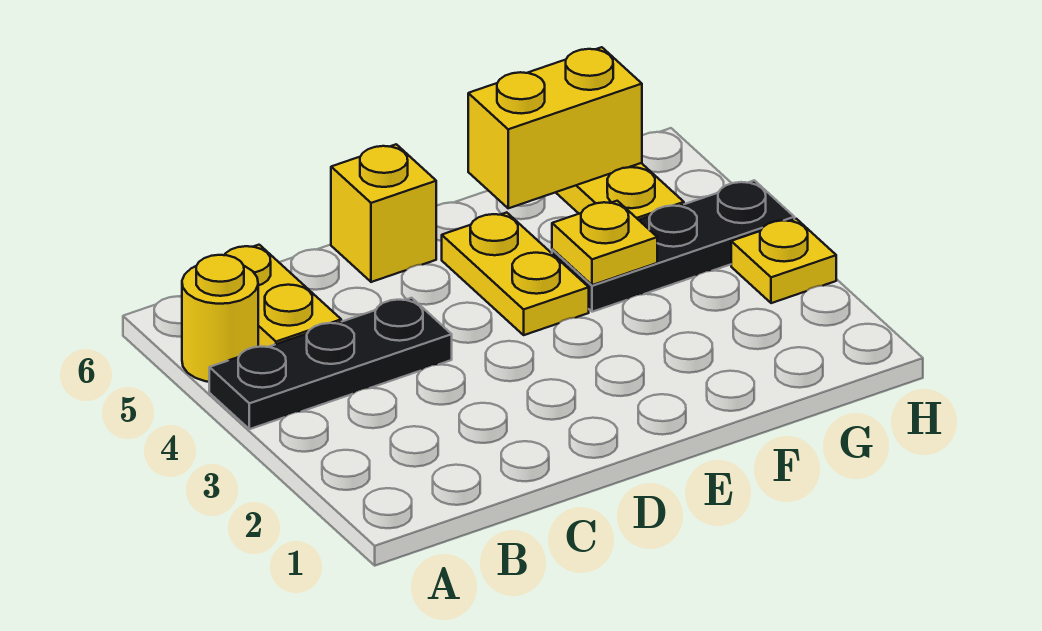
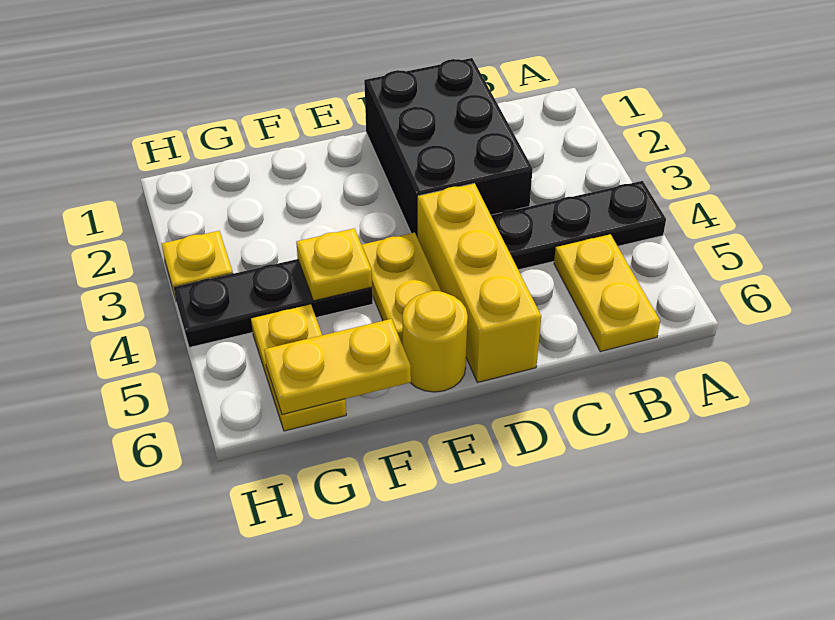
yellow 1x1 round brick [182,255,258,382] -> yellow 1x1 round brick moved to [402,291,468,392]
none -> black 2x3 brick [364,58,533,238]
yellow 1x1 brick [331,144,436,282] -> yellow 1x3 brick [418,183,541,382]
yellow 1x2 brick [468,47,642,208] -> yellow 1x2 plate [264,319,411,414]

